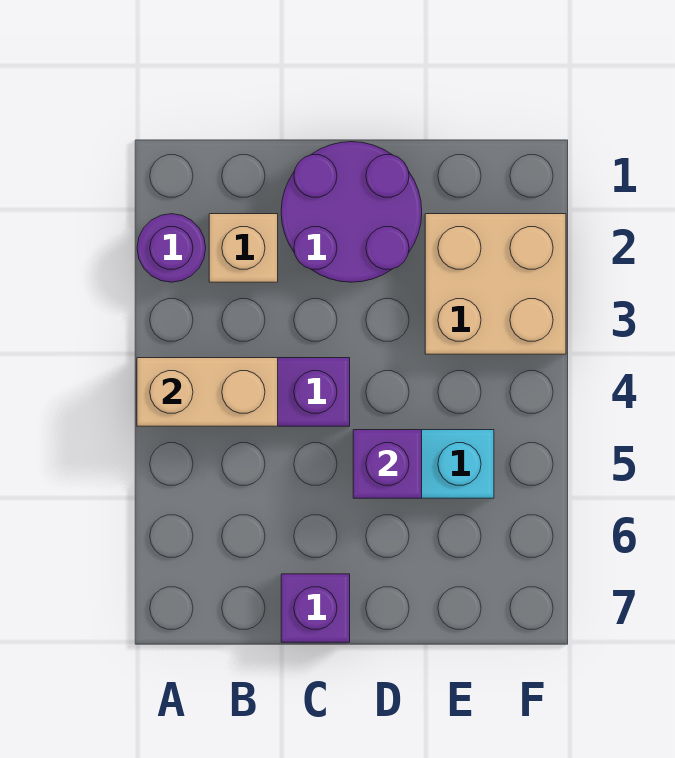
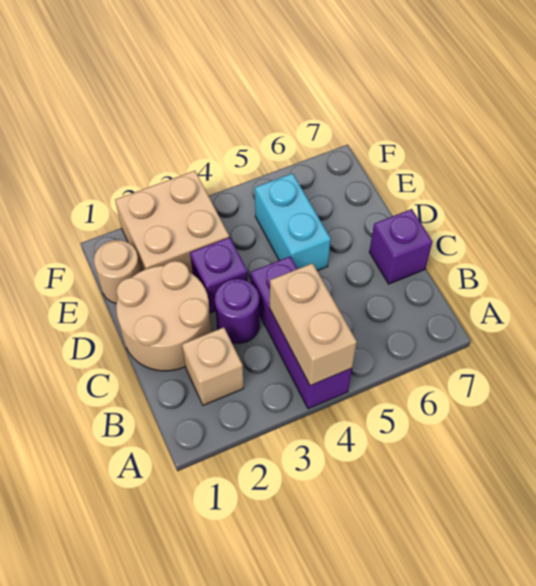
purple 1x1 round brick [137,214,206,282] -> purple 1x1 round brick moved to [215,279,260,343]
purple 2x2 round brick [281,142,422,282] -> tan 2x2 round brick [116,261,211,371]
purple 1x1 brick [353,430,422,498] -> purple 1x1 brick moved to [190,237,248,313]
none -> tan 1x1 round brick [94,240,141,303]

